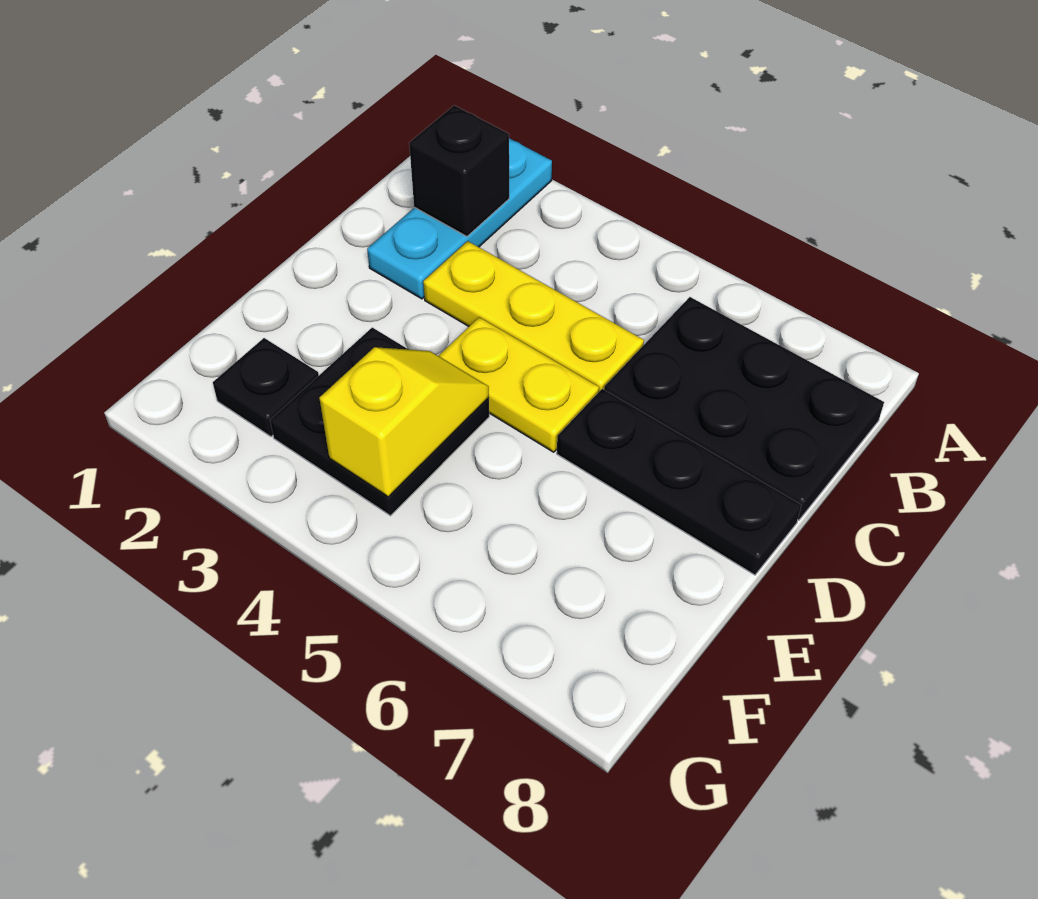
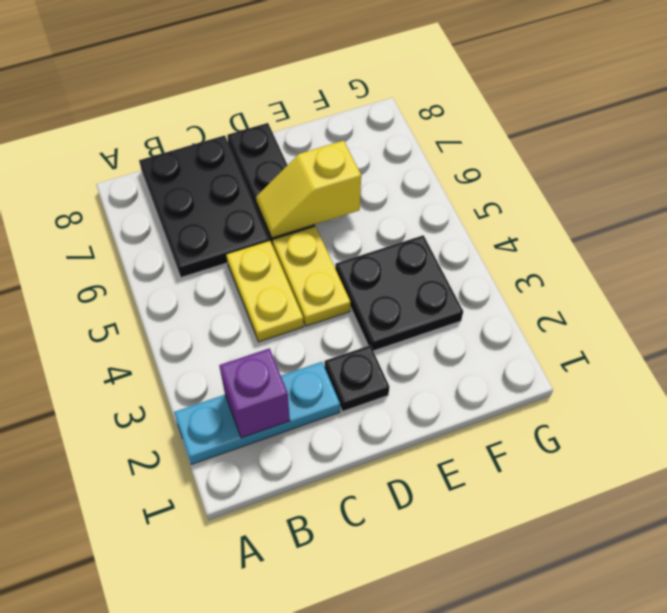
black 1x1 brick [409,105,509,236] -> purple 1x1 brick [219,348,290,438]
yellow 1x3 plate [423,241,644,391] -> yellow 1x2 plate [226,241,304,342]
yellow 1x2 slope [320,347,489,497] -> yellow 1x2 slope moved to [256,141,361,238]
black 1x1 plate [213,338,319,437] -> black 1x1 plate moved to [324,345,389,411]

